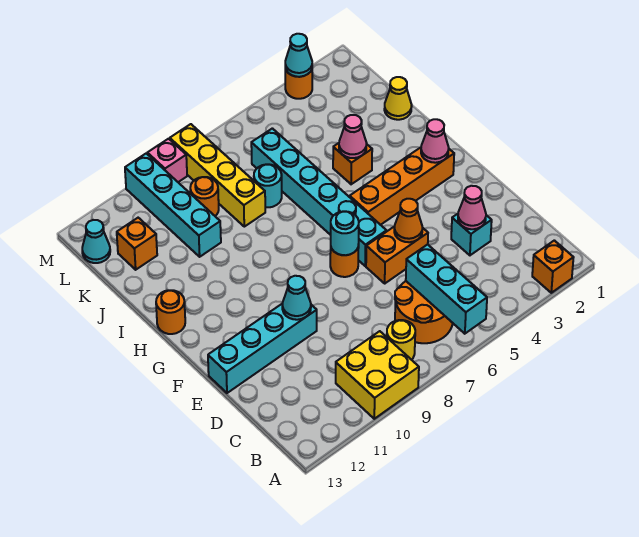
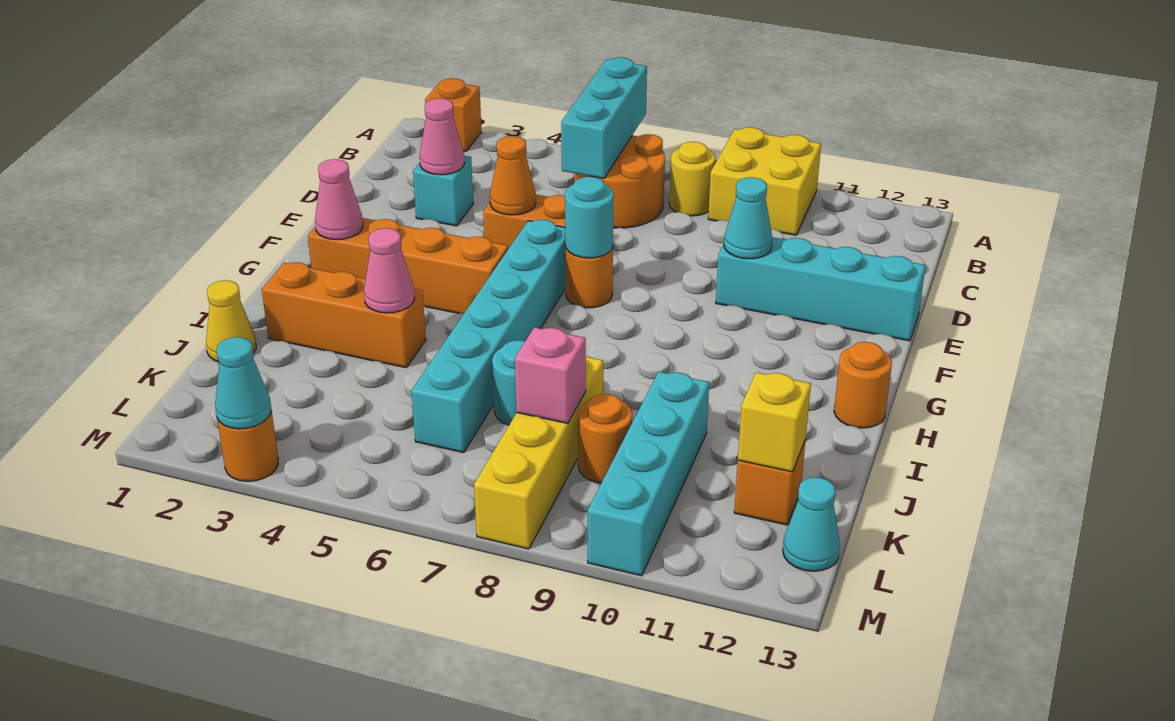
orange 1x1 brick [333,143,372,184] -> orange 1x3 brick [262,262,426,368]
none -> yellow 1x1 brick [738,372,811,472]
pink 1x1 brick [147,139,187,182] -> pink 1x1 brick moved to [515,327,586,423]

